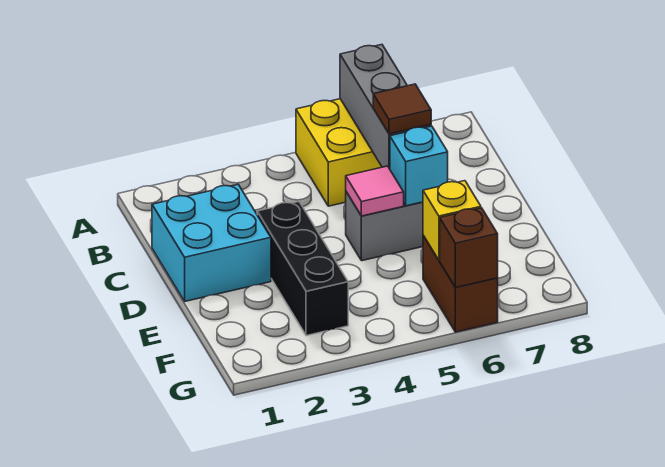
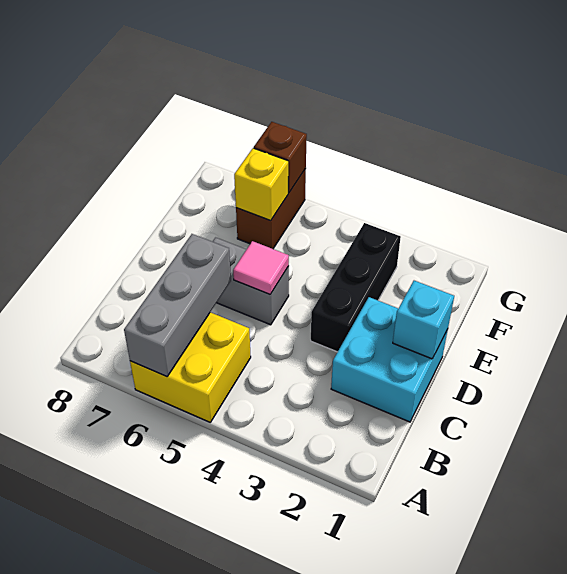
brown 1x1 tile [373,84,431,134] -> none
cyan 1x1 brick [390,126,448,206] -> cyan 1x1 brick moved to [393,281,454,359]

